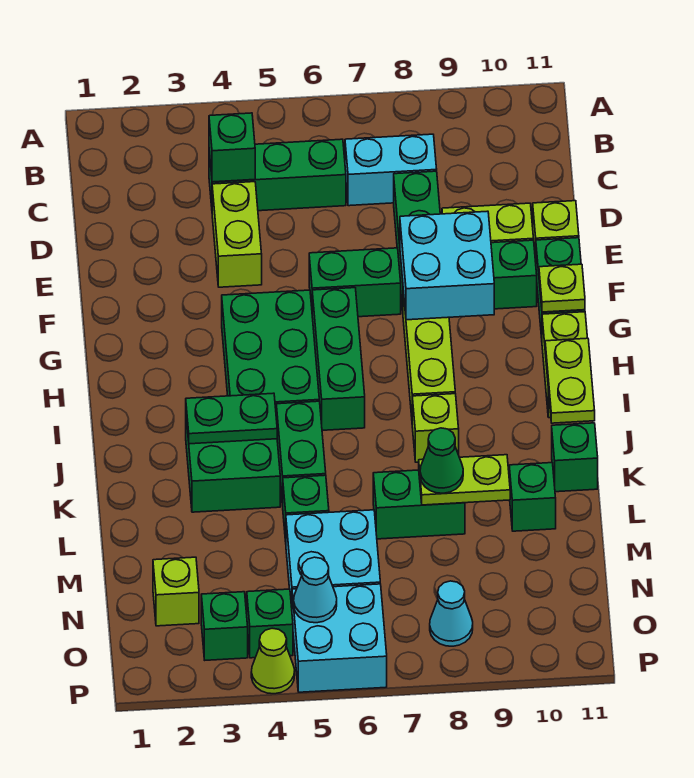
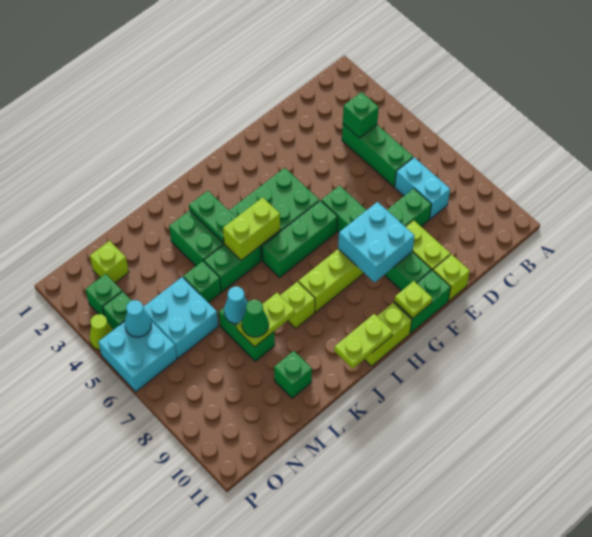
lime 1x2 brick [212,182,262,287] -> lime 1x2 brick moved to [223,197,280,260]
green 1x1 brick [552,423,598,492] -> none
lime 1x2 plate [419,455,510,505] -> lime 1x2 plate turned to [237,293,295,347]
cyan 1x1 cone [430,581,473,646] -> cyan 1x1 cone moved to [224,287,248,324]

